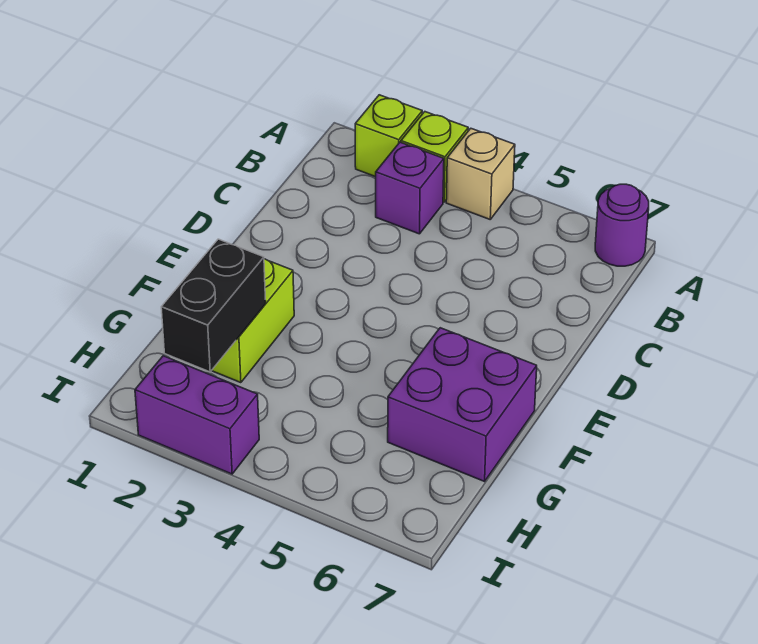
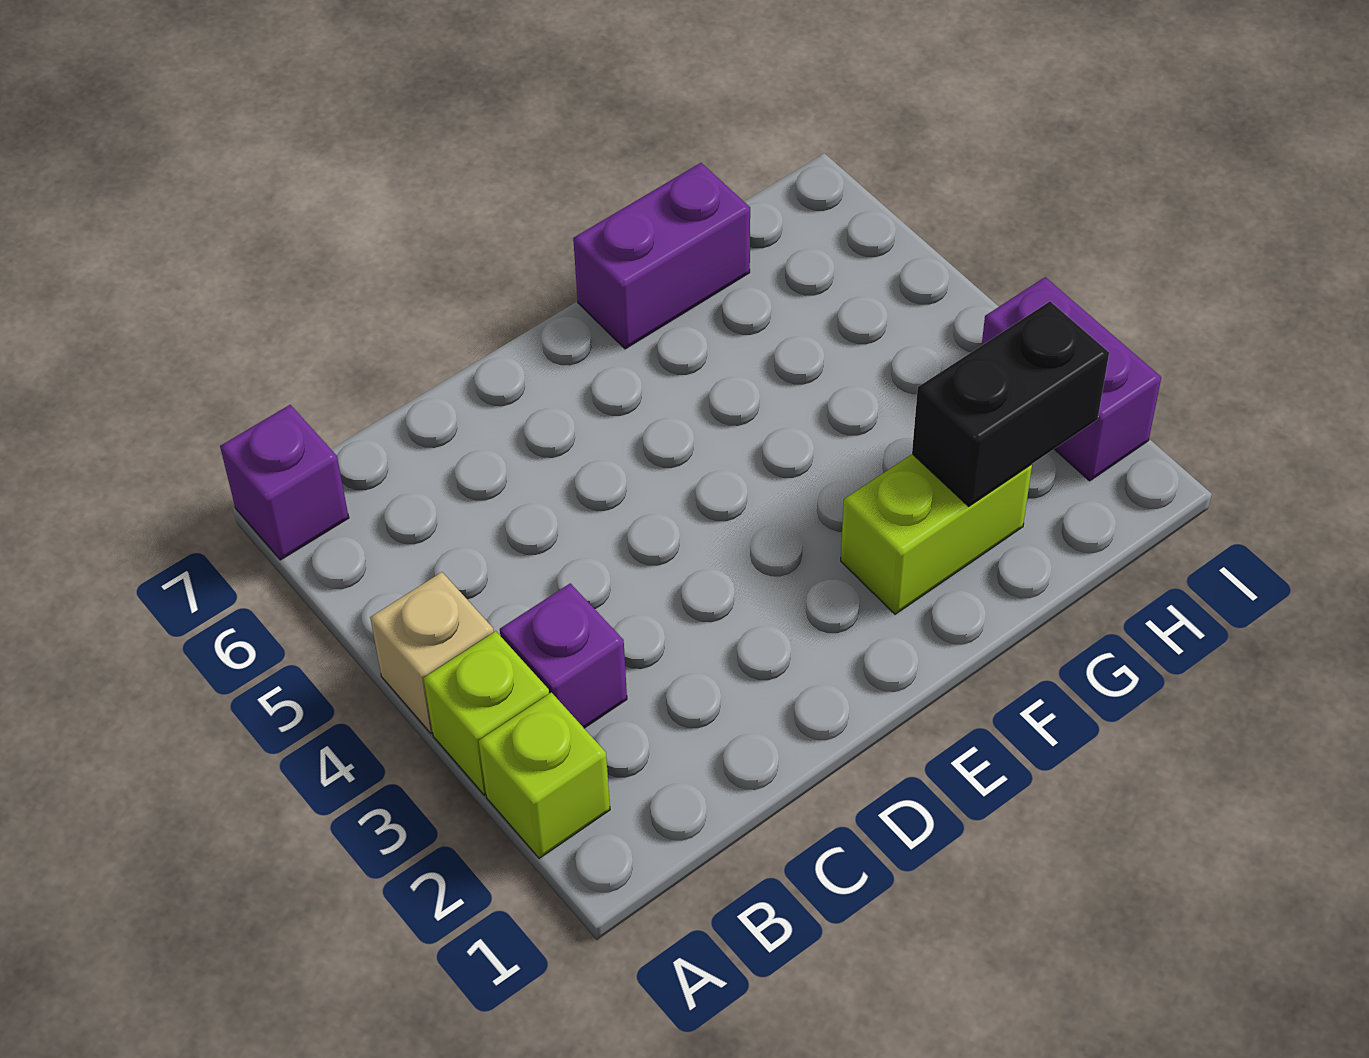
purple 1x1 round brick [595,184,649,266] -> purple 1x1 brick [220,405,349,560]
purple 2x2 brick [388,328,537,482] -> purple 1x2 brick [573,163,750,349]

